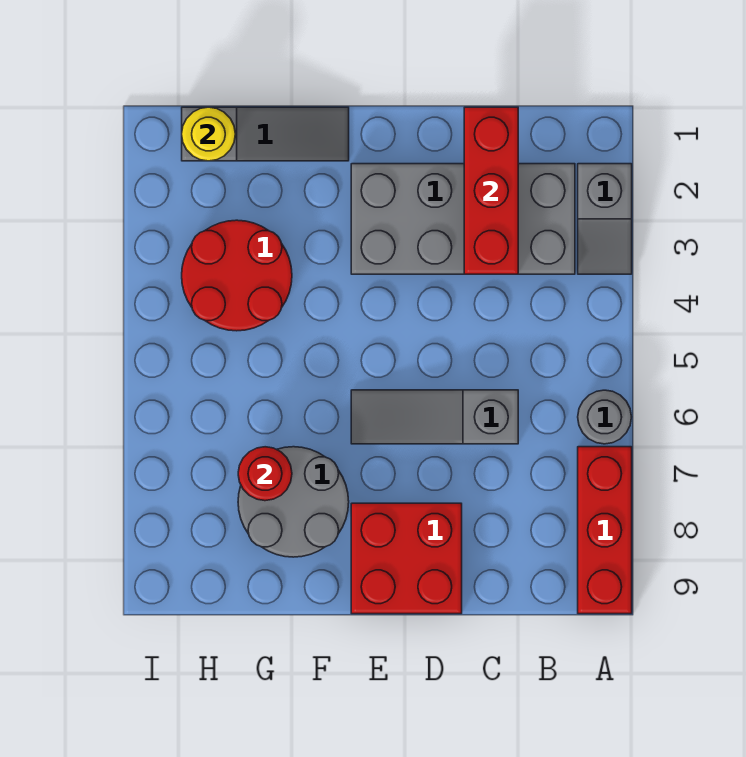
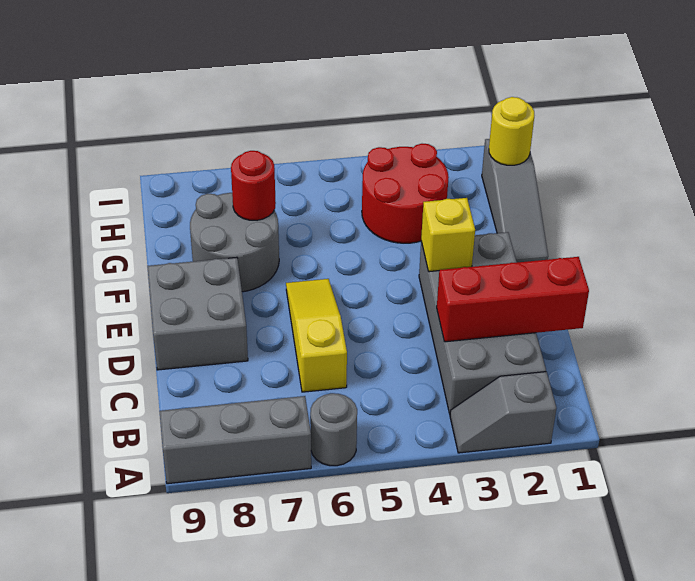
red 1x3 brick [578,447,632,614] -> grey 1x3 brick [160,396,311,484]
grey 1x3 slope [351,390,518,444] -> yellow 1x3 slope [286,279,347,392]
red 2x2 brick [351,503,462,614] -> grey 2x2 brick [147,257,248,370]
none -> yellow 1x1 brick [421,198,475,272]

